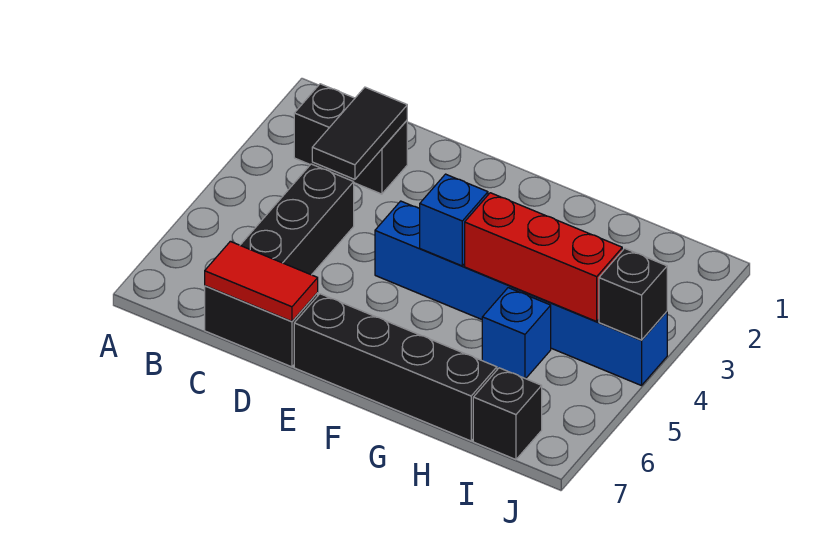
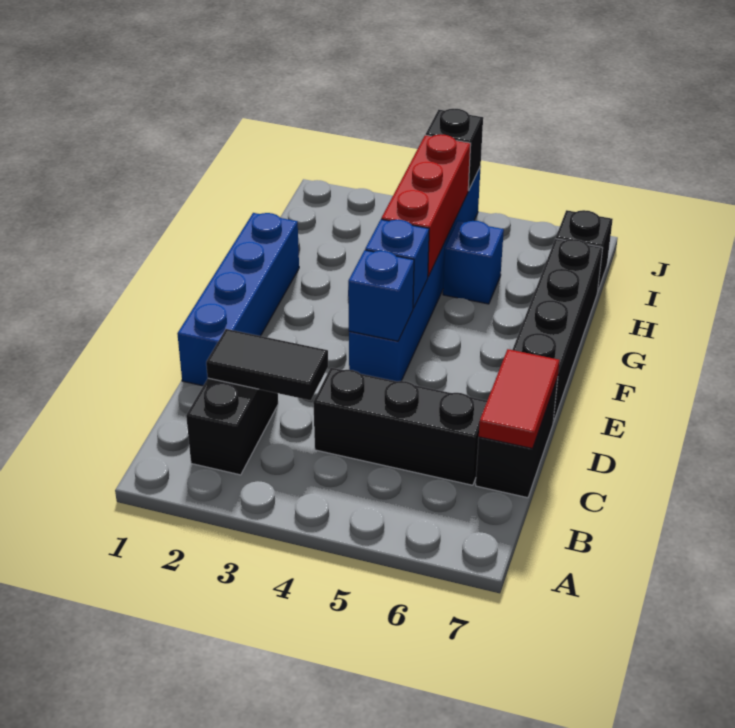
none -> blue 1x4 brick [177,213,299,386]
none -> blue 1x1 brick [348,250,414,341]

